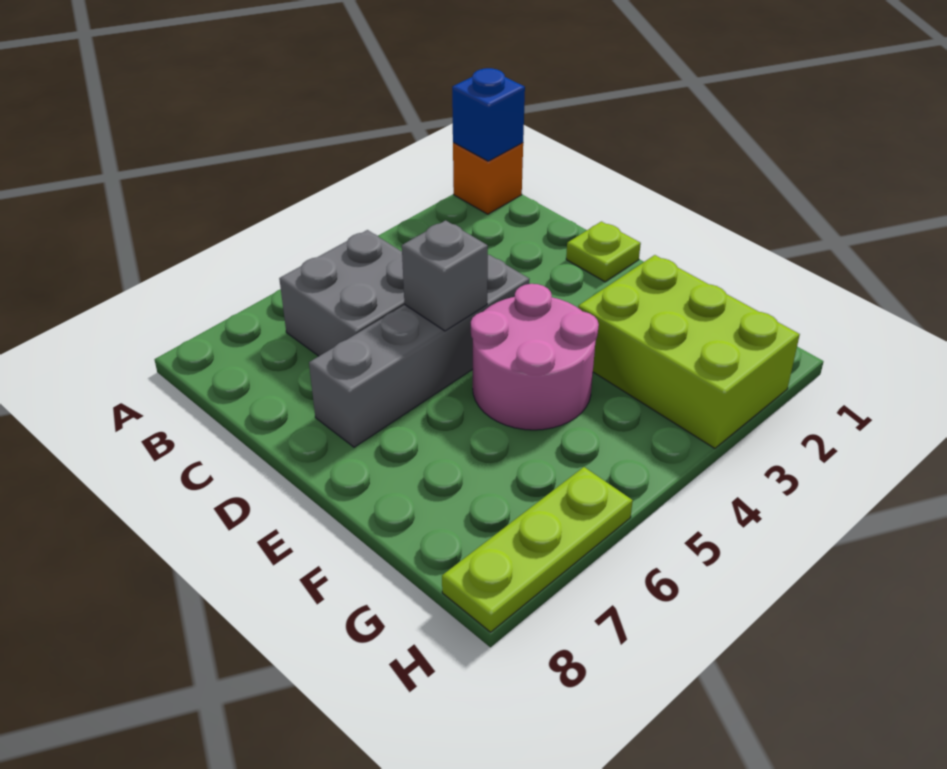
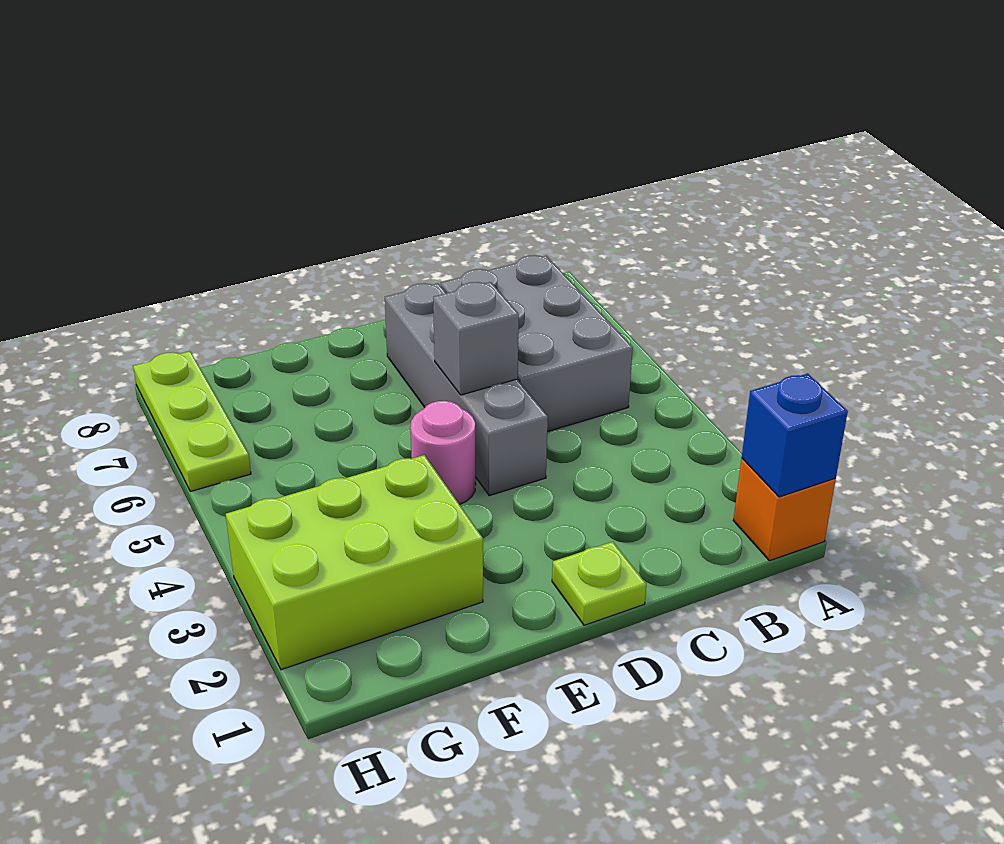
grey 2x2 brick [279,230,405,356] -> grey 2x3 brick [441,255,633,432]
pink 2x2 round brick [471,284,599,430] -> pink 1x1 round brick [410,401,476,505]

